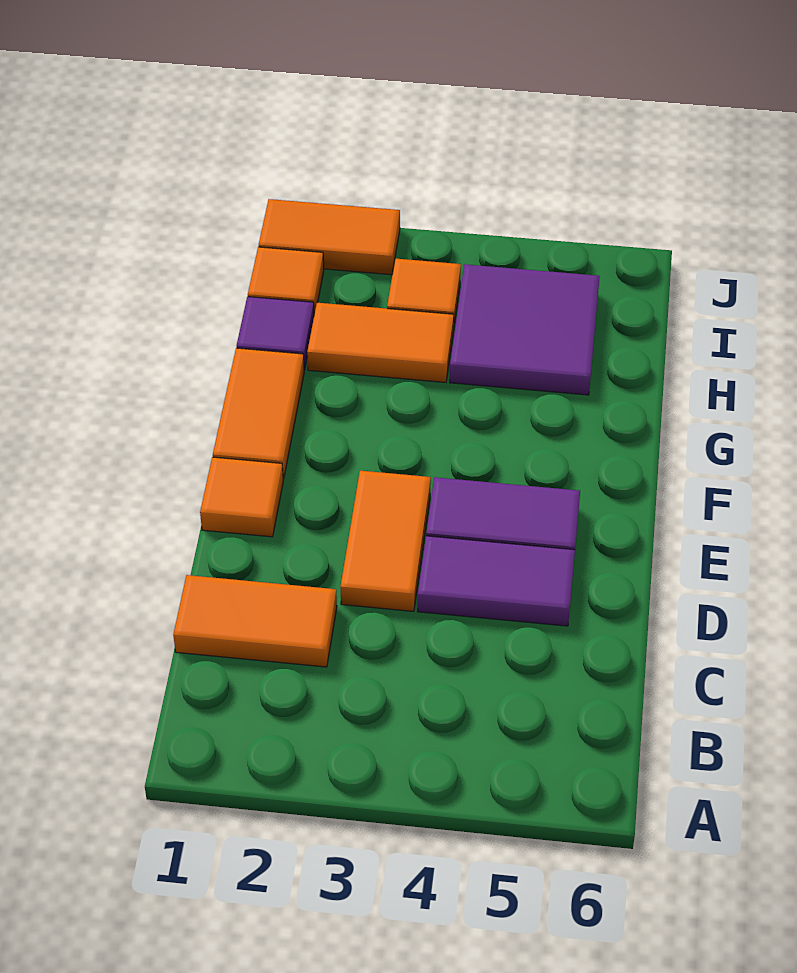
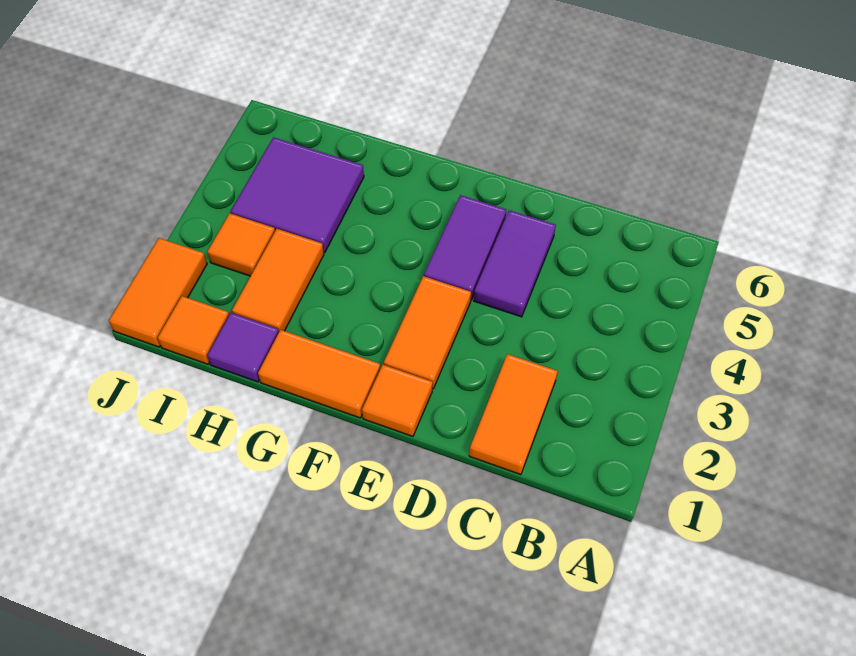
orange 1x2 tile [341,471,431,611] -> orange 1x2 tile turned to [384,276,471,389]

